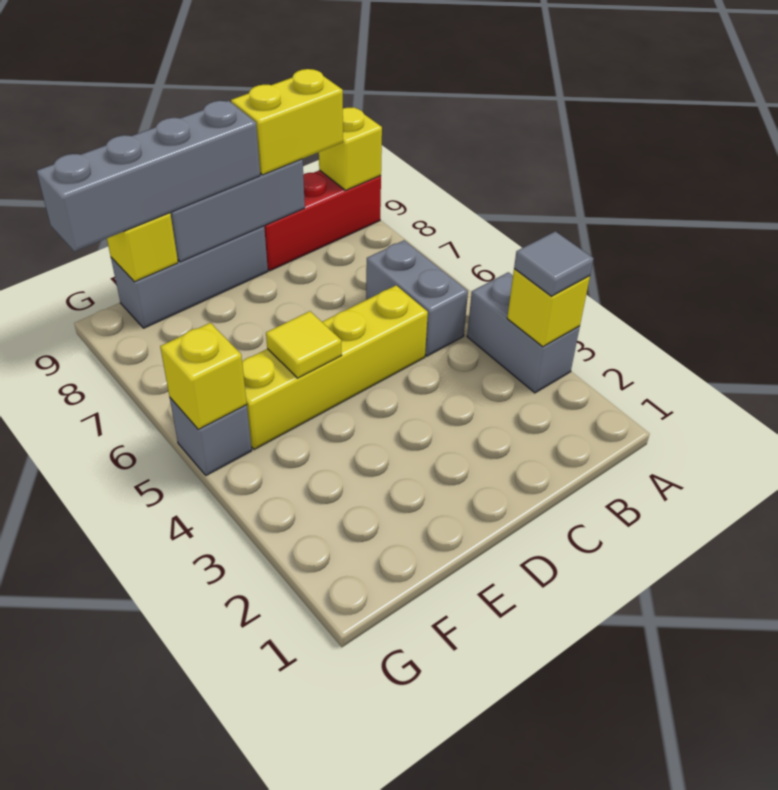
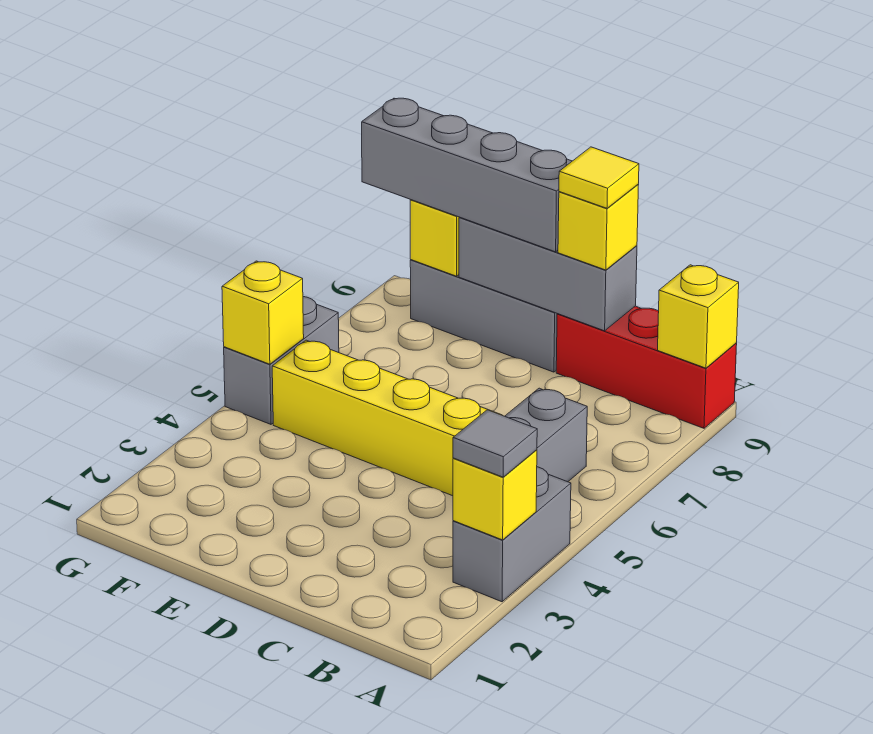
yellow 1x2 brick [231,69,343,175] -> yellow 1x1 brick [558,185,638,270]
yellow 1x1 tile [266,311,342,378] -> yellow 1x1 tile moved to [559,147,639,208]
grey 1x1 brick [170,398,252,475] -> grey 1x2 brick [224,297,339,424]

